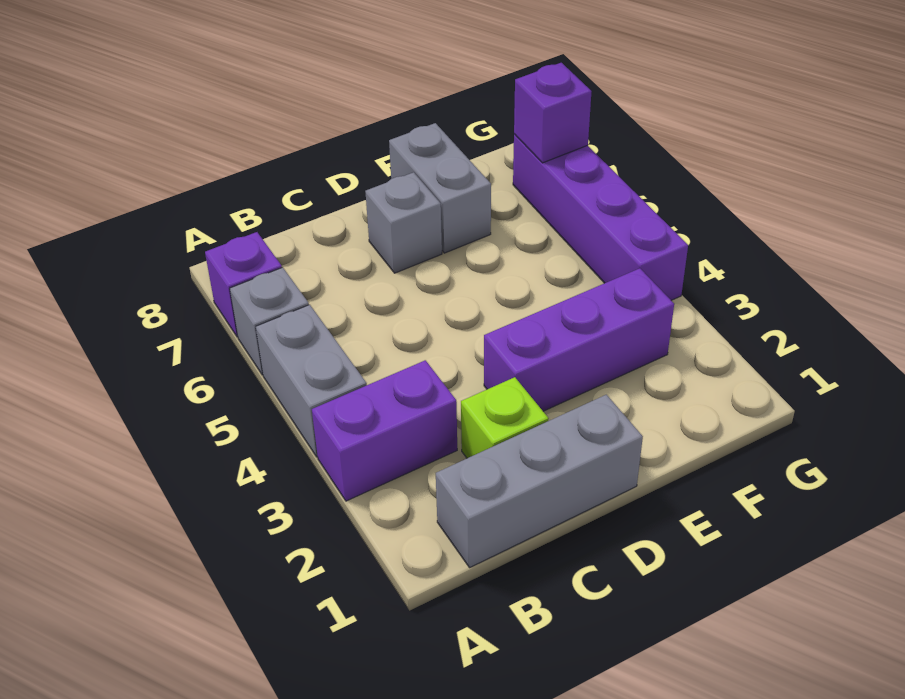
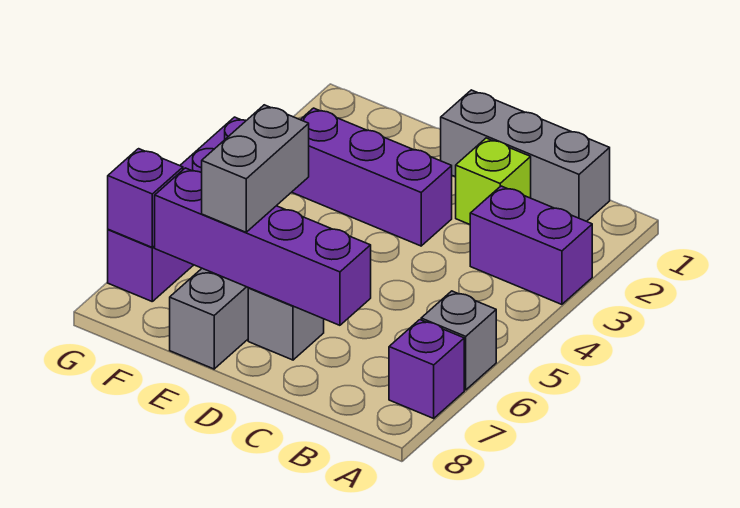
grey 1x2 brick [256,305,367,457] -> grey 1x2 brick moved to [202,105,309,232]
none -> purple 1x4 brick [155,168,371,325]

